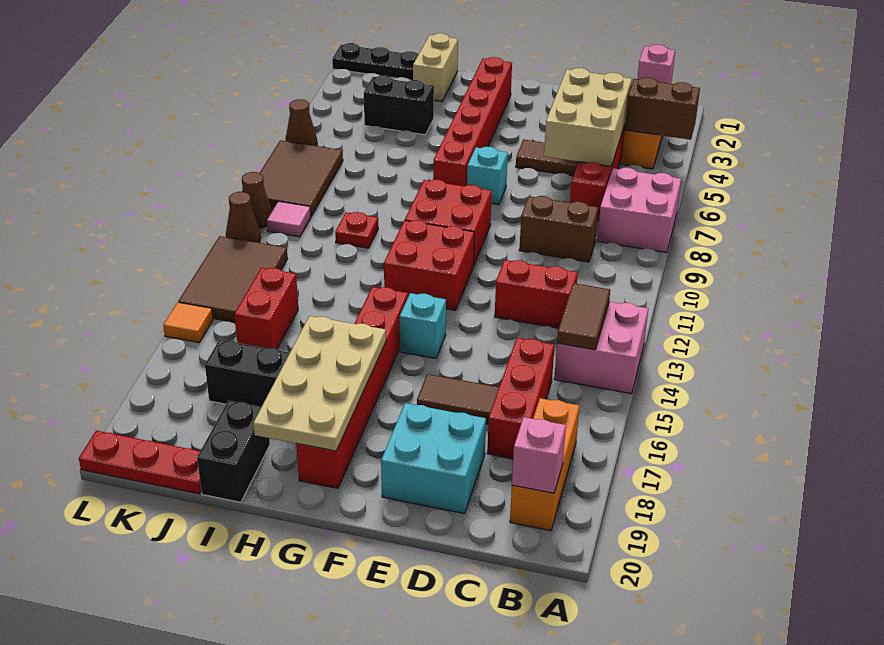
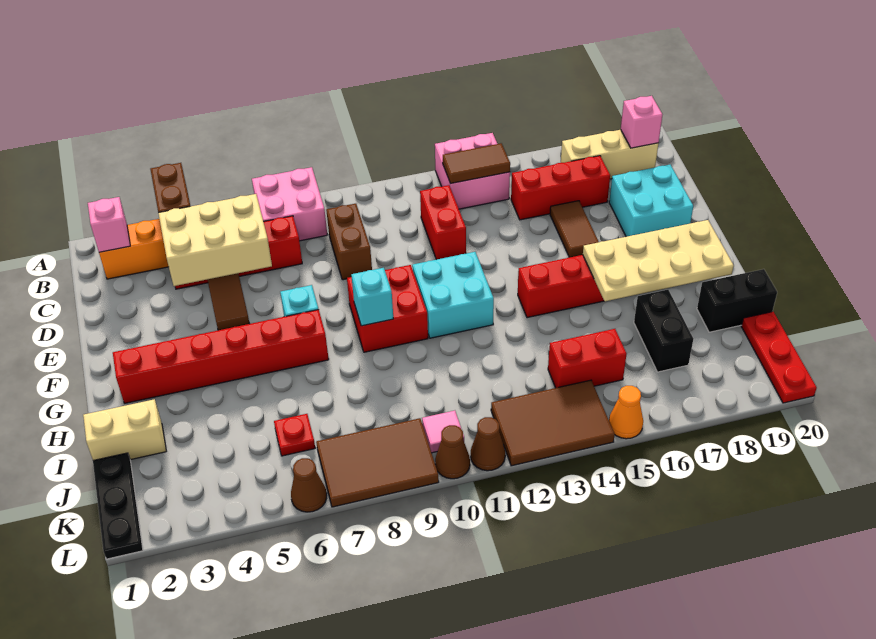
orange 1x3 brick [510,398,579,531] -> tan 1x3 brick [561,130,659,179]
red 2x2 brick [384,220,474,310] -> cyan 2x2 brick [412,252,494,338]
cyan 1x1 brick [400,293,446,358] -> cyan 1x1 brick moved to [351,268,393,326]
black 1x2 brick [364,76,434,135] -> none
red 1x1 plate [335,212,378,248] -> red 1x1 plate moved to [274,414,315,456]
orange 1x1 tile [163,302,213,342] -> orange 1x1 cone [609,386,643,439]

